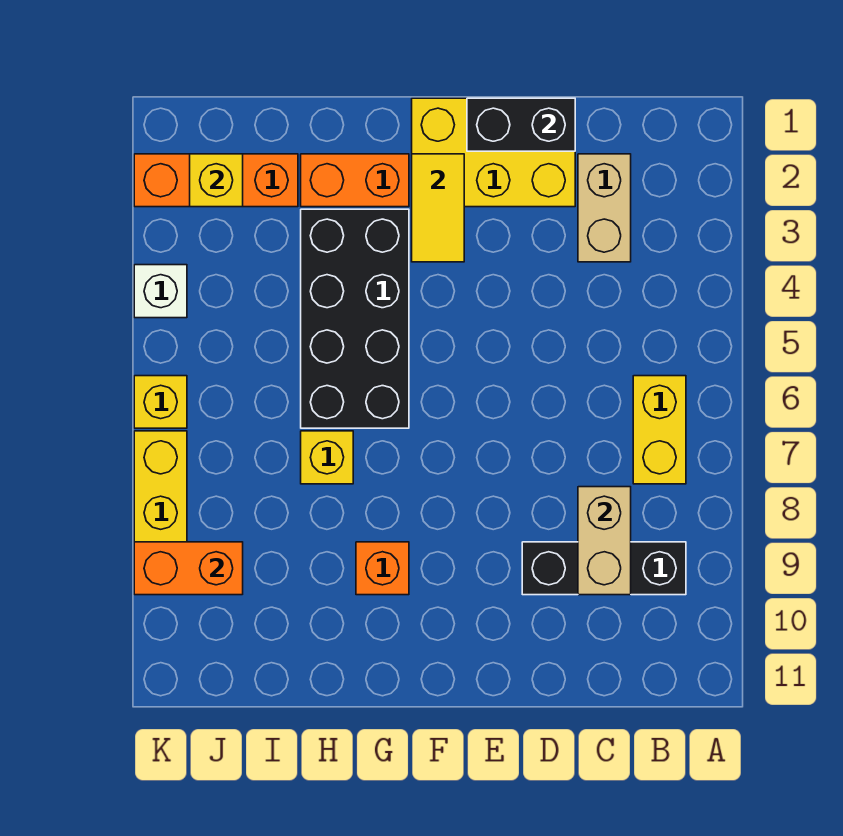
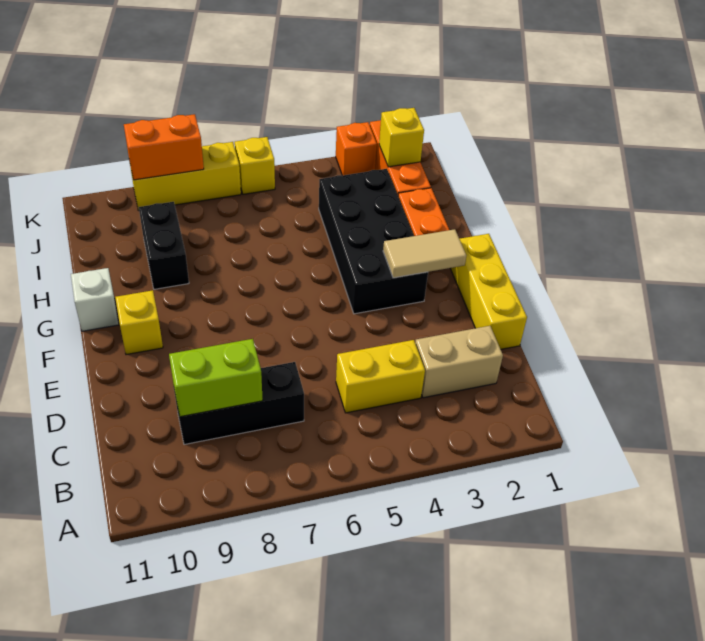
yellow 1x2 brick [633,376,686,484] -> yellow 1x2 brick moved to [336,340,425,413]
black 1x3 brick [522,542,686,595] -> black 1x3 brick turned to [174,362,304,444]
tan 1x2 brick [578,487,631,595] -> lime 1x2 brick [169,339,263,417]
yellow 2x3 brick [412,98,575,207] -> yellow 1x3 brick [451,234,527,349]
black 1x2 brick [467,98,575,151] -> black 1x2 brick moved to [139,202,189,289]
yellow 1x2 tile [412,154,464,262] -> tan 1x2 tile [383,229,466,278]
black 2x4 brick [301,209,409,428] -> black 2x4 brick turned to [319,169,428,314]
orange 1x1 brick [356,542,409,595] -> orange 1x1 brick moved to [336,122,377,175]
yellow 1x1 brick [301,431,353,484] -> yellow 1x1 brick moved to [115,290,163,355]
orange 1x2 brick [134,542,243,595] -> orange 1x2 brick turned to [124,114,204,180]
white 1x1 brick [134,265,187,318] -> white 1x1 brick moved to [71,268,119,331]

